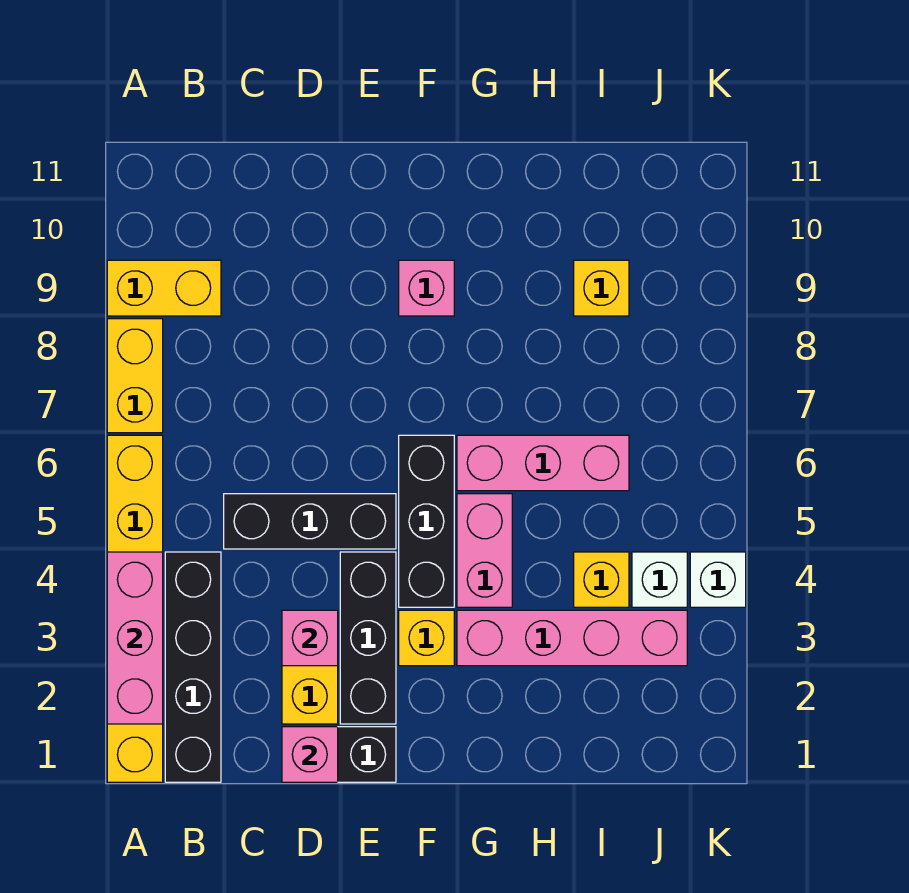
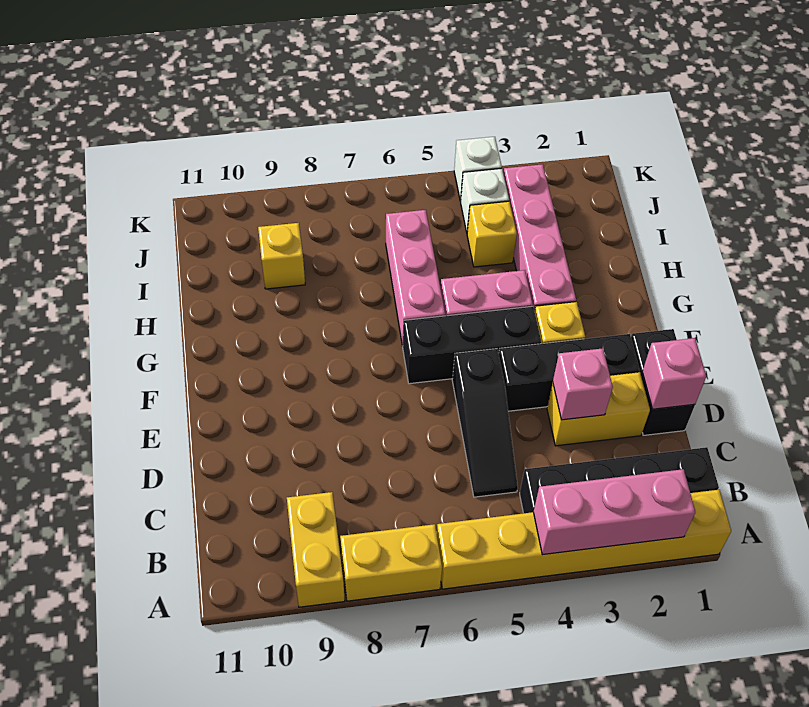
black 1x3 brick [224,494,396,549] -> black 1x3 slope [452,349,518,497]
pink 1x1 brick [399,260,454,316] -> none

